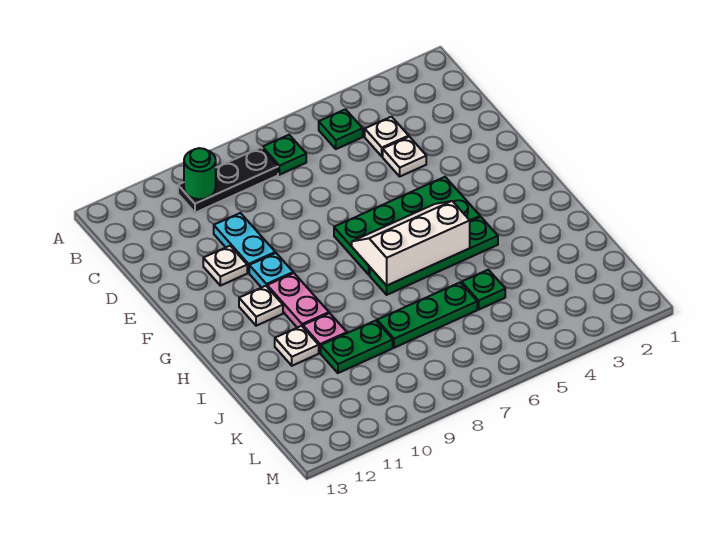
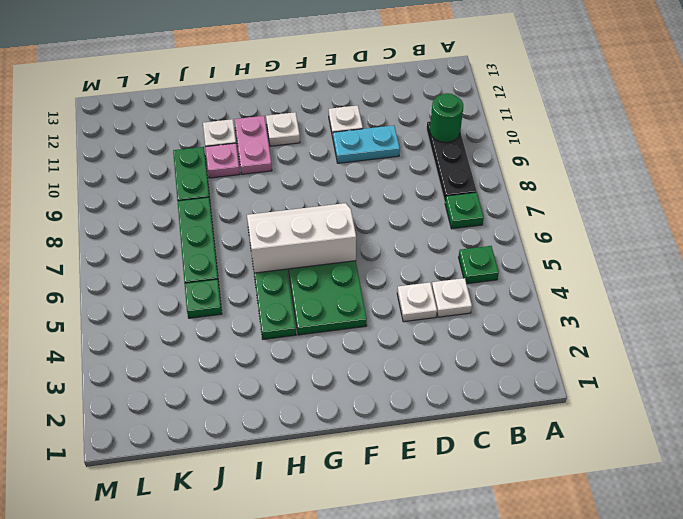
cyan 1x1 plate [249,253,293,288] -> none
white 2x3 slope [352,201,470,286] -> white 2x3 slope turned to [247,203,356,273]
pink 1x2 plate [267,273,329,328] -> pink 1x2 plate turned to [235,116,272,174]

